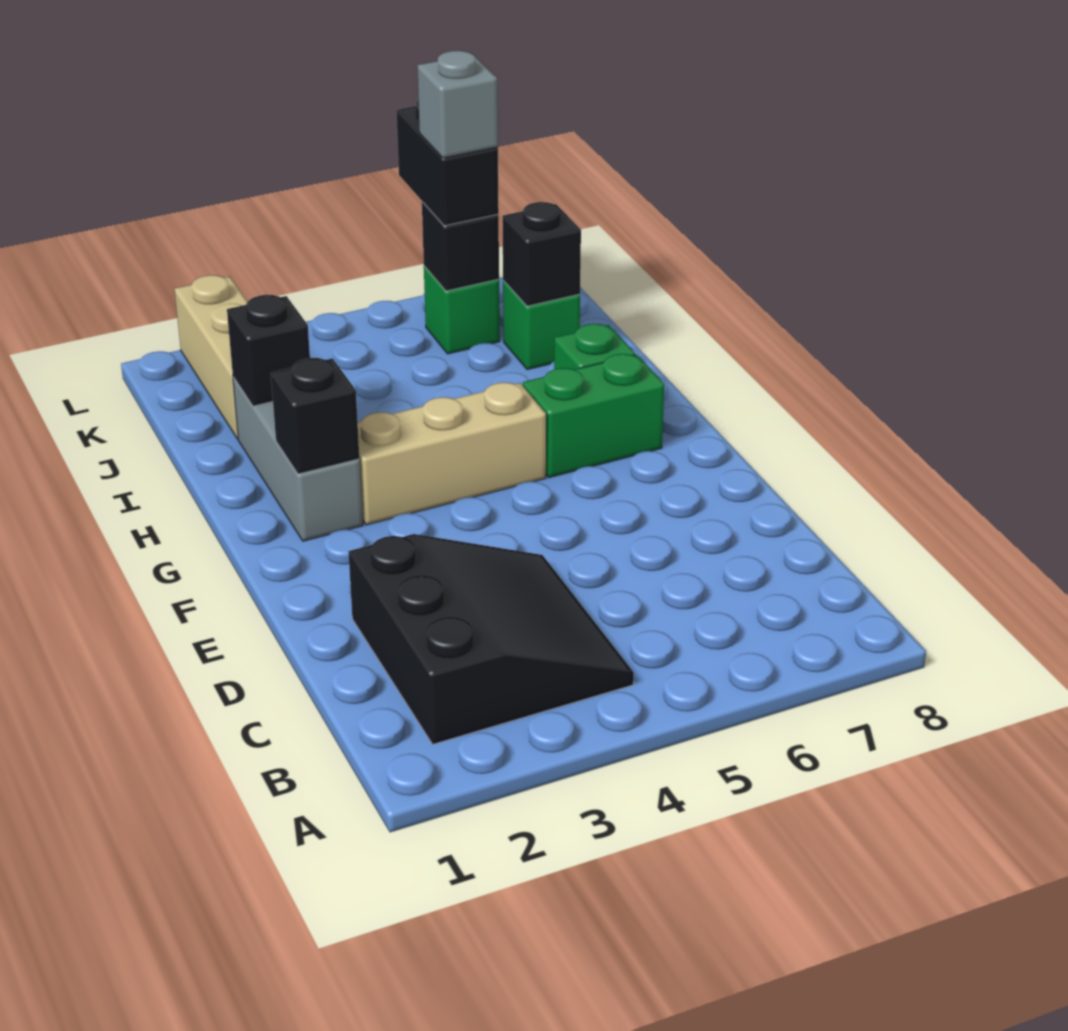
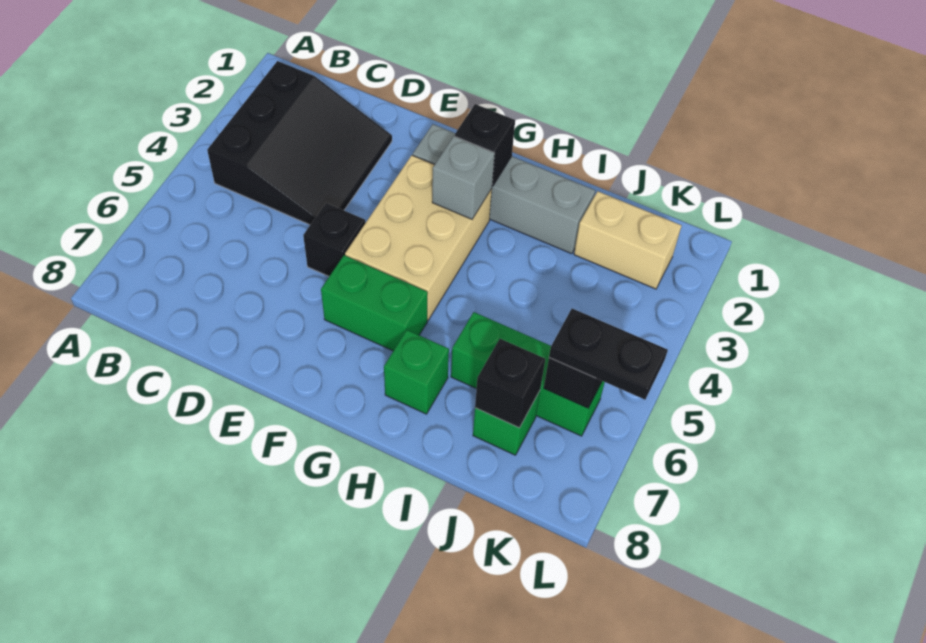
black 3x3 slope [348,534,634,744] -> black 3x3 slope turned to [207,61,392,225]
grey 1x3 brick [233,377,363,541] -> grey 1x4 brick [413,124,595,254]
tan 1x3 brick [358,382,546,525] -> tan 2x3 brick [345,155,492,320]
green 1x2 brick [523,354,664,477] -> green 1x2 brick turned to [321,255,428,351]
black 1x1 brick [227,295,310,406] -> black 1x1 brick moved to [303,203,365,276]
tan 1x3 brick [174,275,248,439] -> tan 1x2 brick [574,191,682,289]
green 1x1 brick [424,266,500,354] -> green 1x3 brick [451,312,605,436]
black 1x2 brick [396,100,499,226] -> black 1x2 plate [549,309,668,400]
grey 1x1 brick [417,51,498,158] -> grey 1x1 brick moved to [432,136,495,219]

